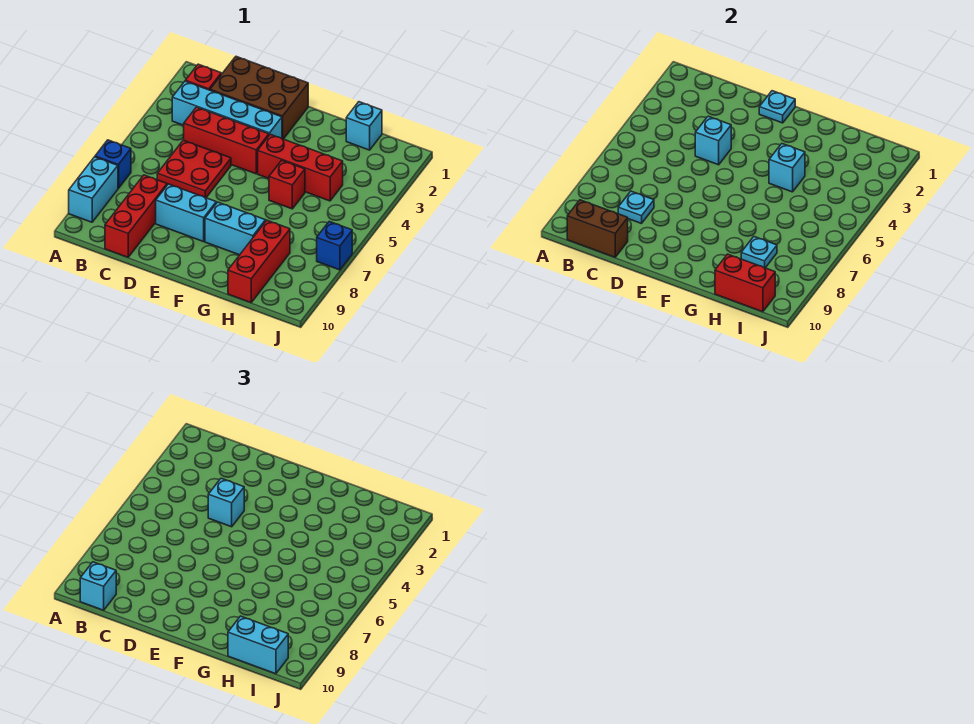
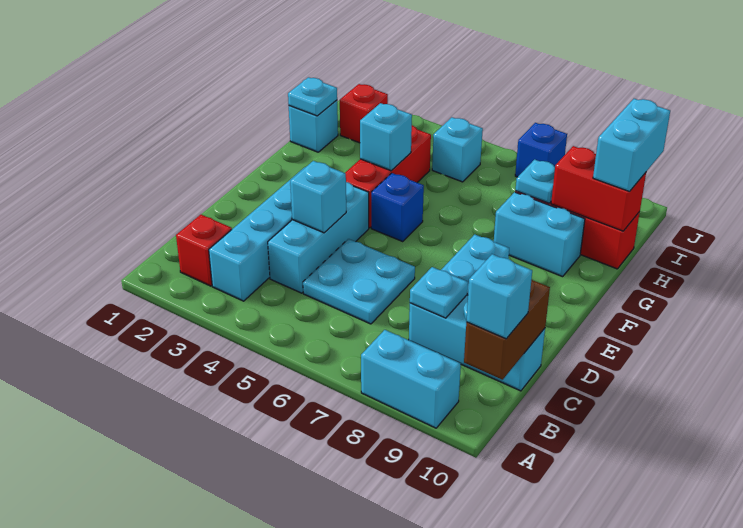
blue 1x1 brick [95,140,131,188] -> blue 1x1 brick moved to [371,173,424,242]
brown 2x3 brick [210,57,308,139] -> none
red 1x3 brick [184,107,269,174] -> cyan 1x3 brick [268,182,369,293]
red 2x2 plate [157,140,231,198] -> cyan 2x2 plate [303,239,415,324]
red 1x3 brick [105,175,167,257] -> cyan 1x3 brick [409,295,545,391]
cyan 1x1 brick [208,478,244,527] -> cyan 1x1 brick moved to [432,117,483,182]
cyan 1x1 plate [759,91,795,123] -> cyan 1x1 plate moved to [288,77,337,116]
cyan 1x2 brick [205,202,266,255] -> cyan 1x2 brick turned to [494,192,585,277]
red 1x1 brick [269,160,305,209] -> red 1x1 brick moved to [340,84,388,143]
red 1x2 brick [715,254,775,312] -> red 1x2 brick turned to [551,146,646,231]

